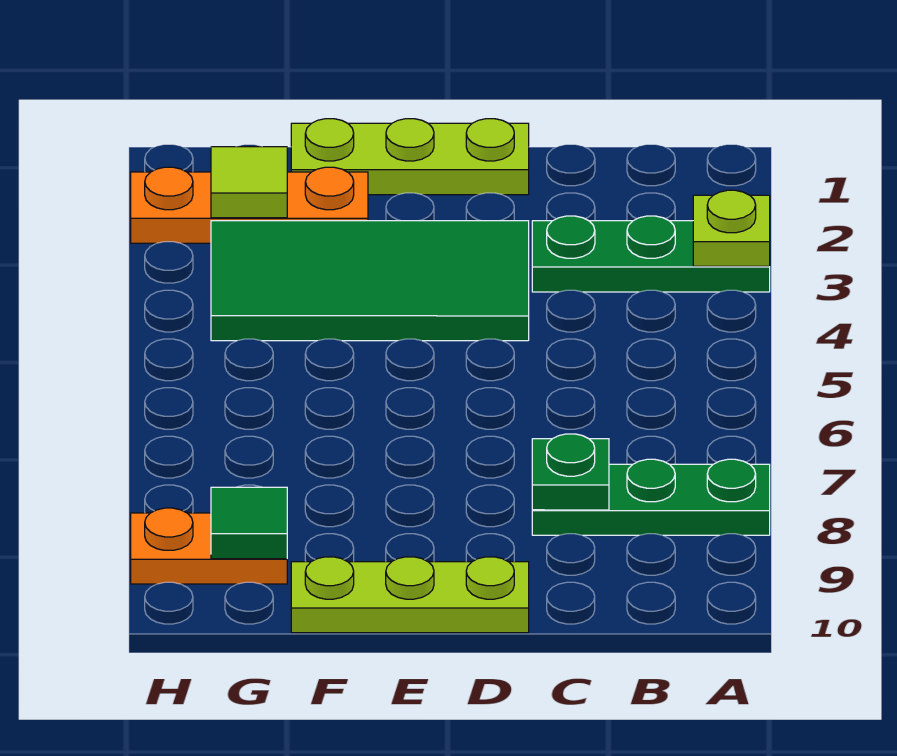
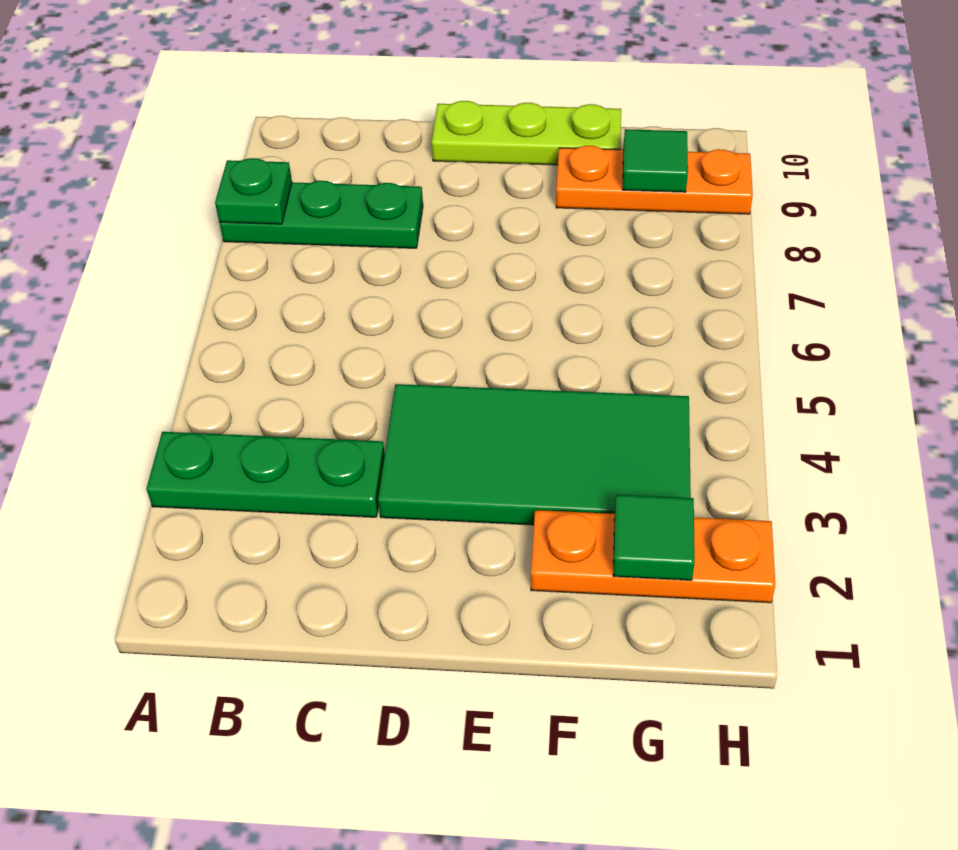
lime 1x1 plate [693,190,770,266] -> none
green 1x1 plate [532,434,609,510] -> green 1x1 plate moved to [215,158,292,224]
lime 1x3 plate [291,119,529,195] -> none
lime 1x1 tile [211,147,287,218] -> green 1x1 tile [613,495,695,580]
orange 1x2 plate [131,508,287,584] -> orange 1x3 plate [556,146,753,214]

